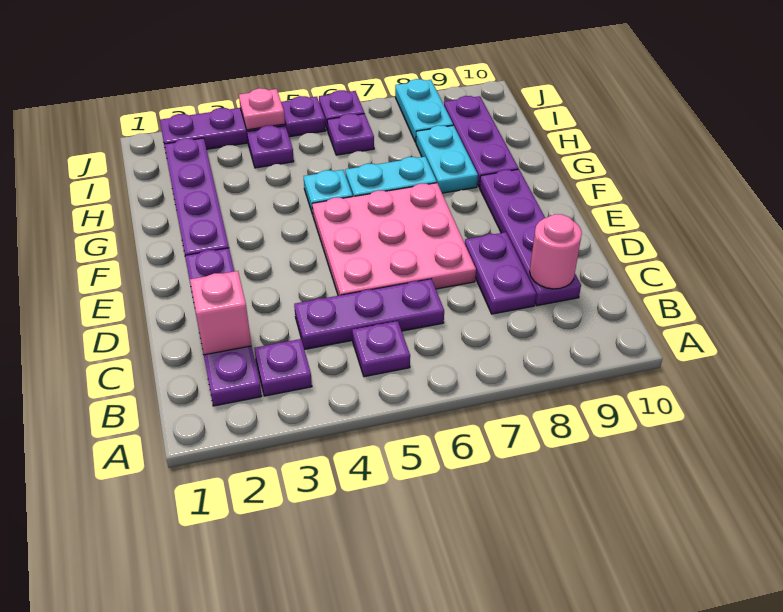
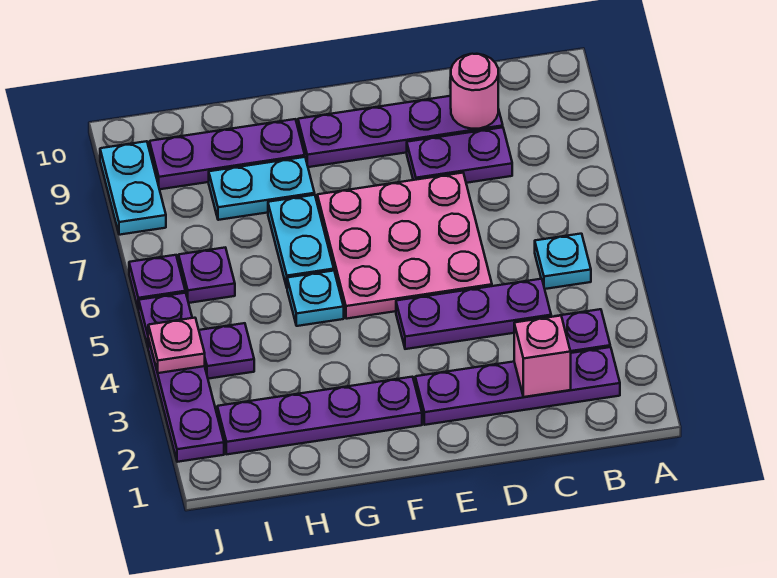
purple 1x1 plate [352,321,410,377] -> cyan 1x1 plate [535,234,591,289]
purple 1x3 plate [294,279,444,350] -> purple 1x3 plate turned to [396,279,551,349]
cyan 1x2 plate [395,79,453,142] -> cyan 1x2 plate turned to [100,141,166,235]

